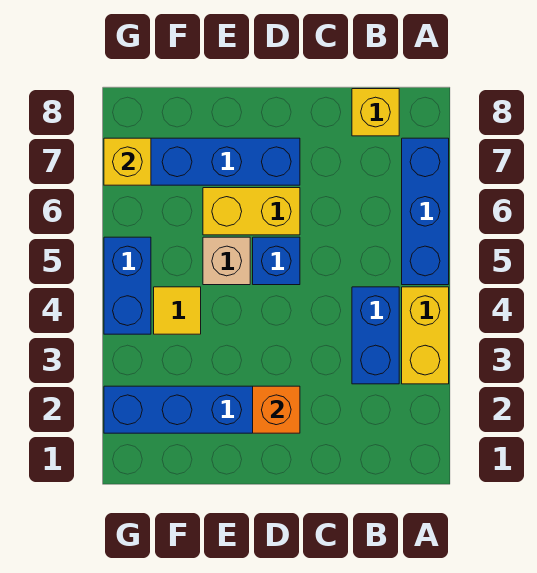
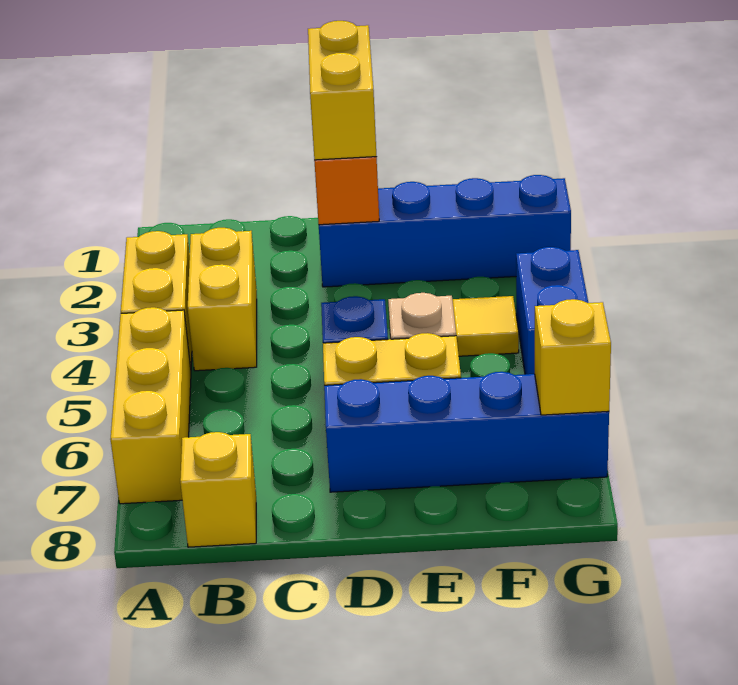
blue 1x3 brick [402,138,449,285] -> yellow 1x3 brick [111,307,191,504]
blue 1x2 brick [352,287,399,384] -> yellow 1x2 brick [188,228,257,371]
none -> yellow 1x2 brick [308,21,376,160]

